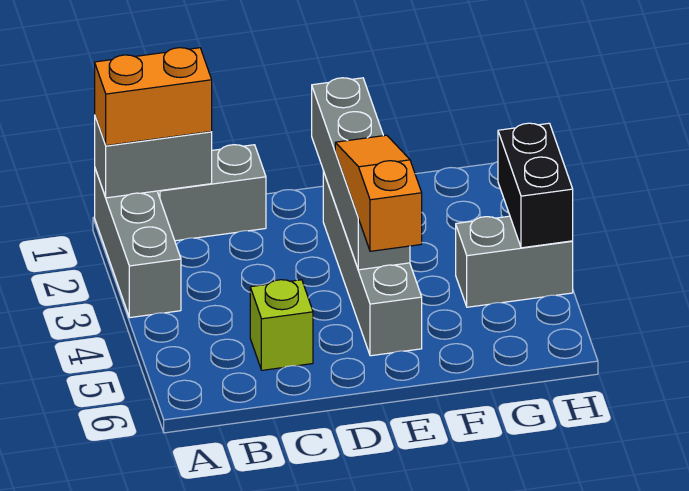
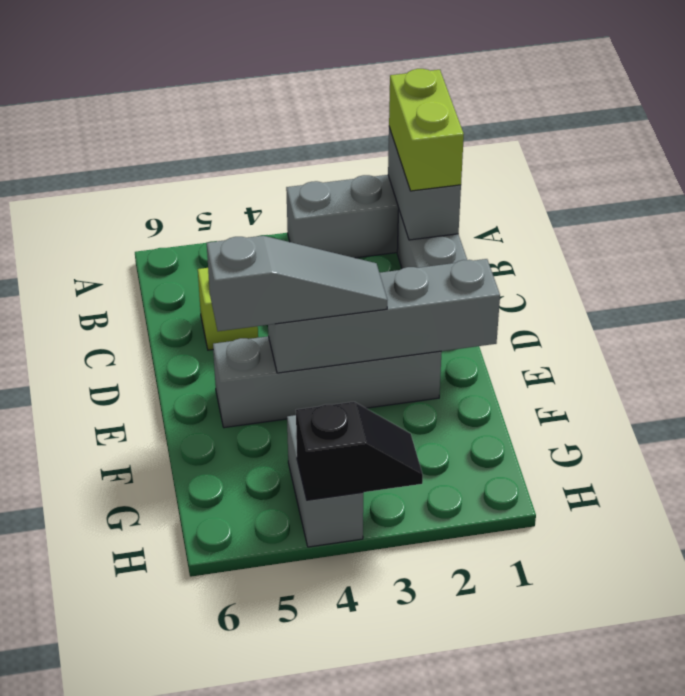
orange 1x2 brick [95,48,212,146] -> lime 1x2 brick [389,69,464,191]
orange 1x3 slope [335,135,422,251] -> grey 1x3 slope [207,236,387,331]
black 1x2 brick [498,123,573,248] -> black 1x2 slope [296,402,423,500]

